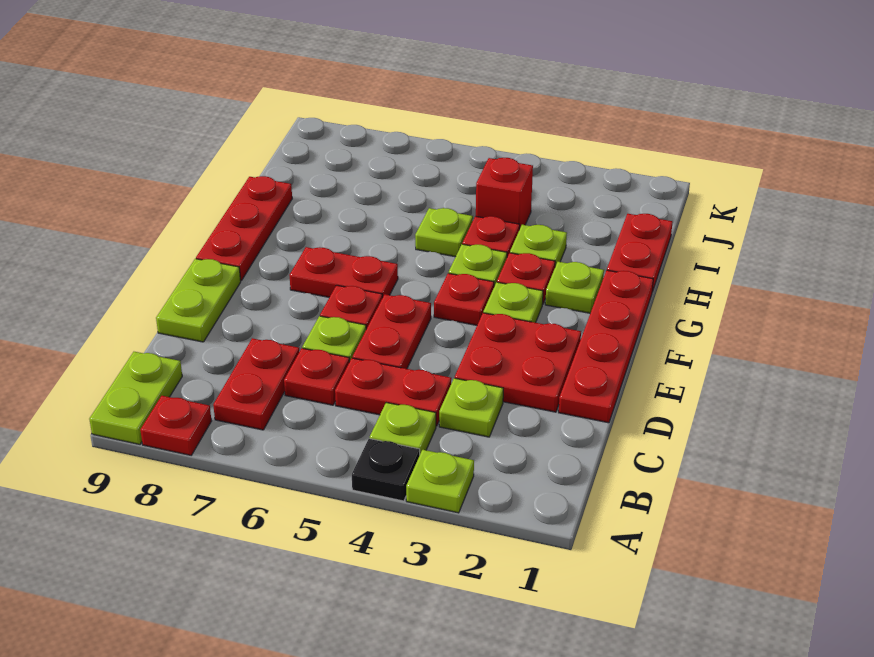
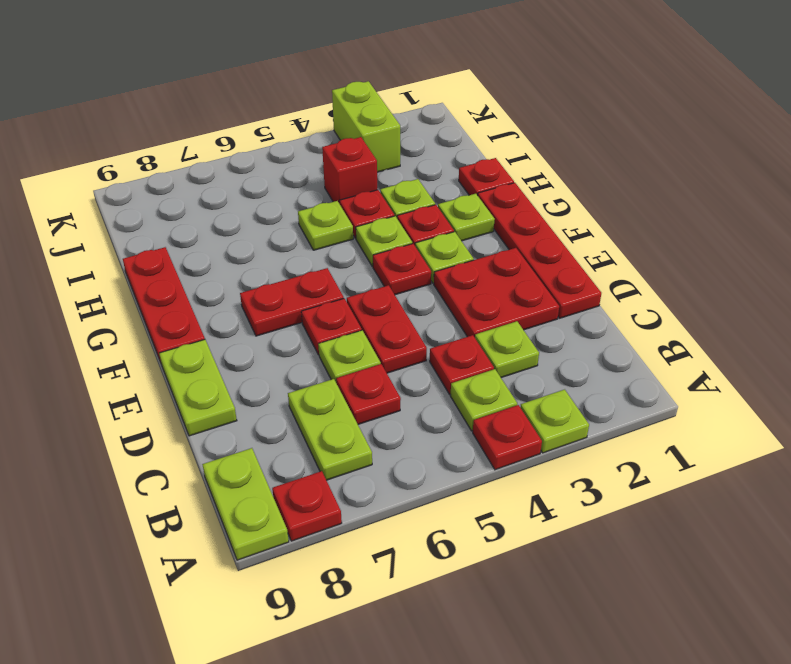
black 1x1 plate [352,438,420,501] -> red 1x1 plate [473,405,542,470]
red 1x2 plate [213,338,299,430] -> lime 1x2 plate [288,379,372,480]
red 1x2 plate [335,358,451,426] -> red 1x1 plate [430,335,494,395]
red 1x2 plate [607,214,672,292] -> red 1x1 plate [459,158,514,195]
none -> lime 1x2 brick [332,81,400,172]

